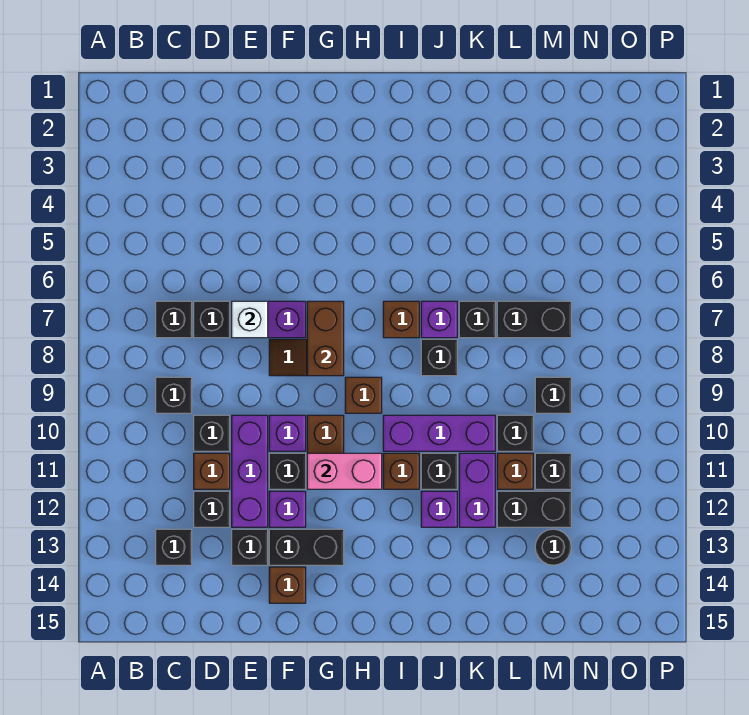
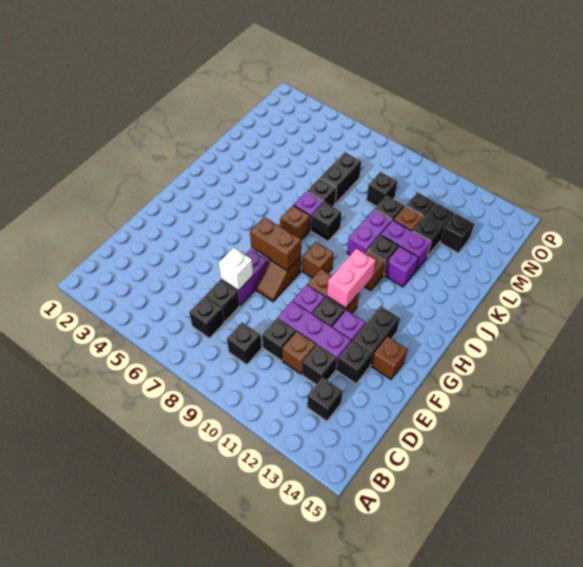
purple 1x3 brick [383,415,495,451] -> purple 1x2 brick [347,209,392,255]
black 1x1 round brick [535,529,571,565] -> black 1x1 brick [440,214,474,253]

